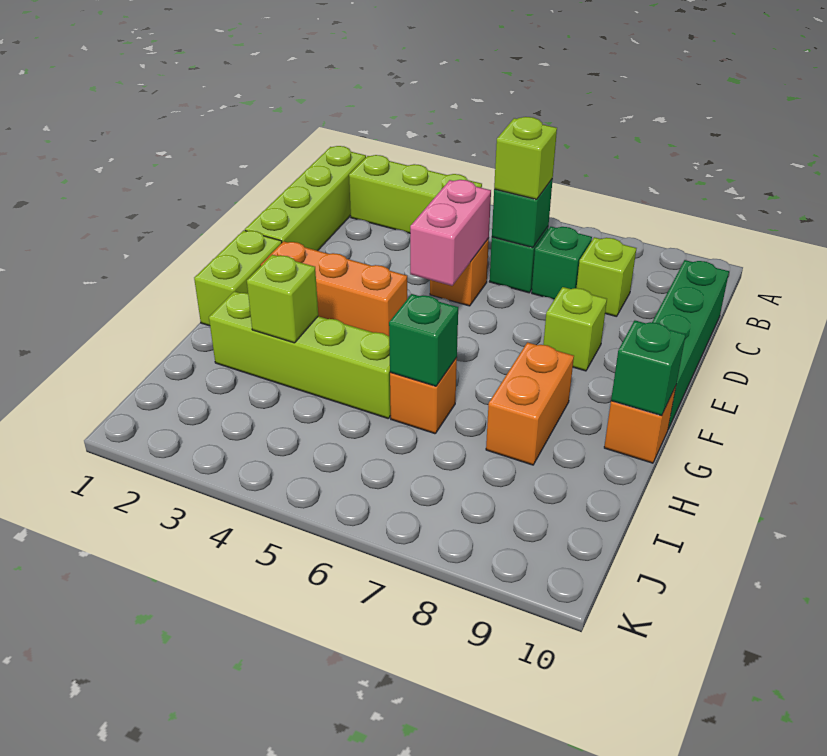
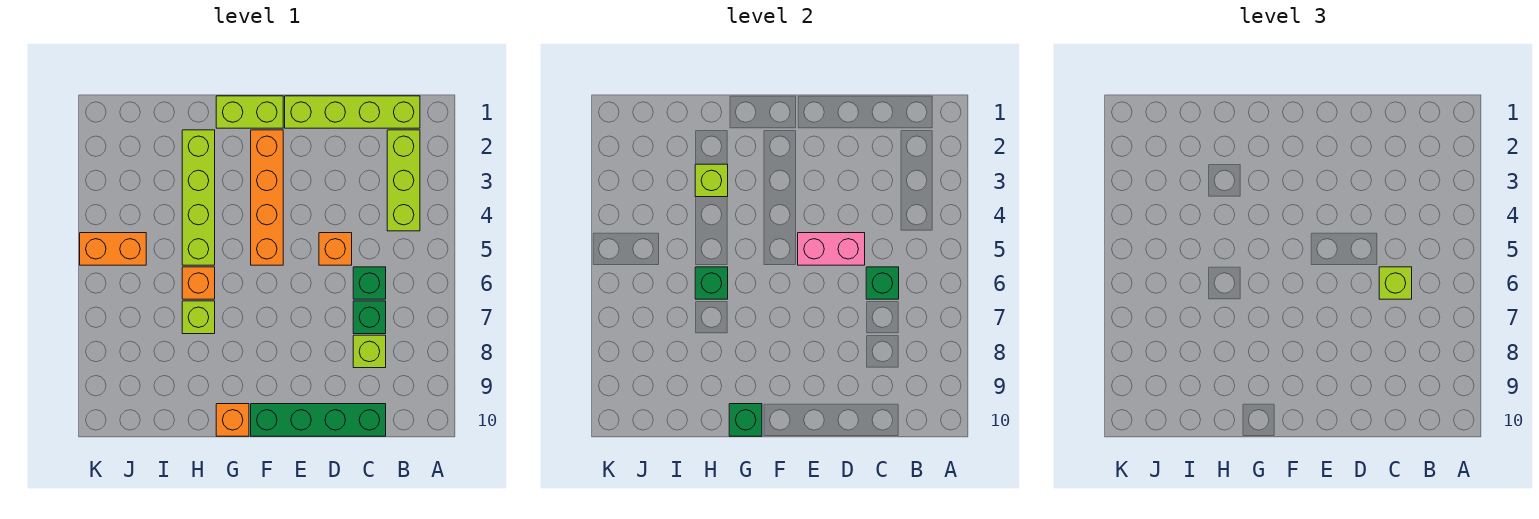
lime 1x1 brick [543,287,607,371] -> lime 1x1 brick moved to [182,301,215,334]
orange 1x3 brick [261,241,407,336] -> orange 1x4 brick [251,130,283,265]
orange 1x2 brick [486,342,574,465] -> orange 1x2 brick moved to [80,233,146,265]

